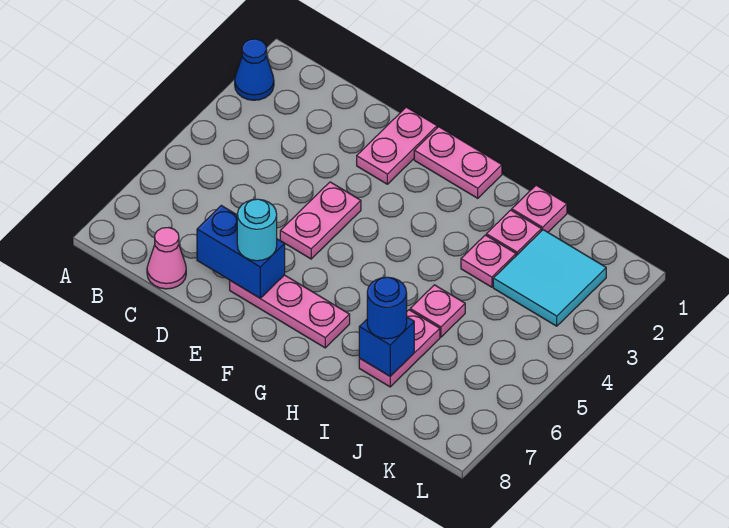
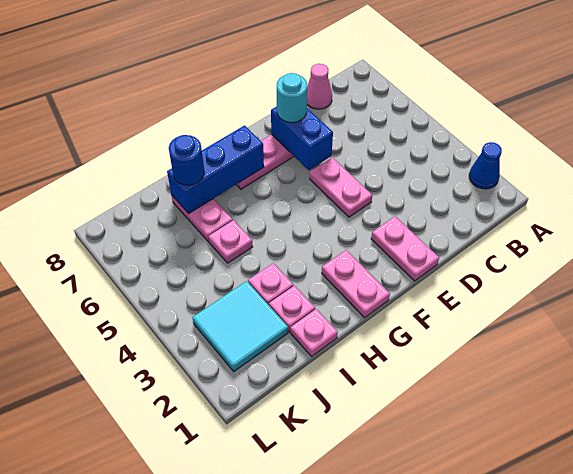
blue 1x2 brick [197,205,285,298] -> blue 1x2 brick turned to [271,106,333,170]
pink 1x2 plate [414,127,502,198] -> pink 1x2 plate turned to [322,250,390,318]
blue 1x1 brick [359,317,414,376] -> blue 1x3 brick [167,125,264,214]

